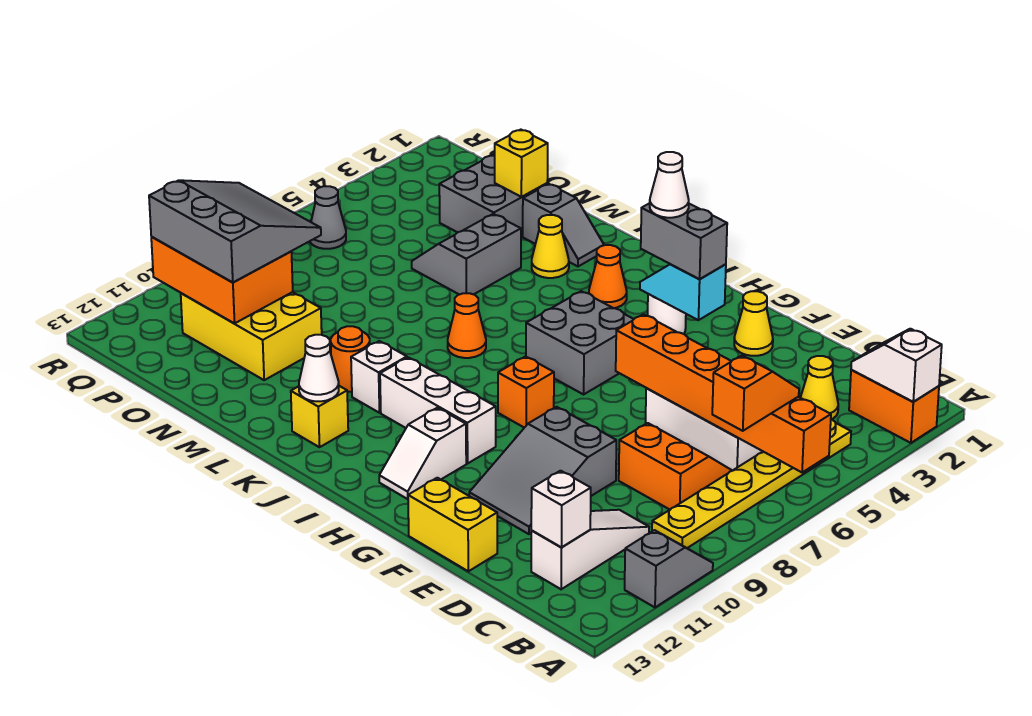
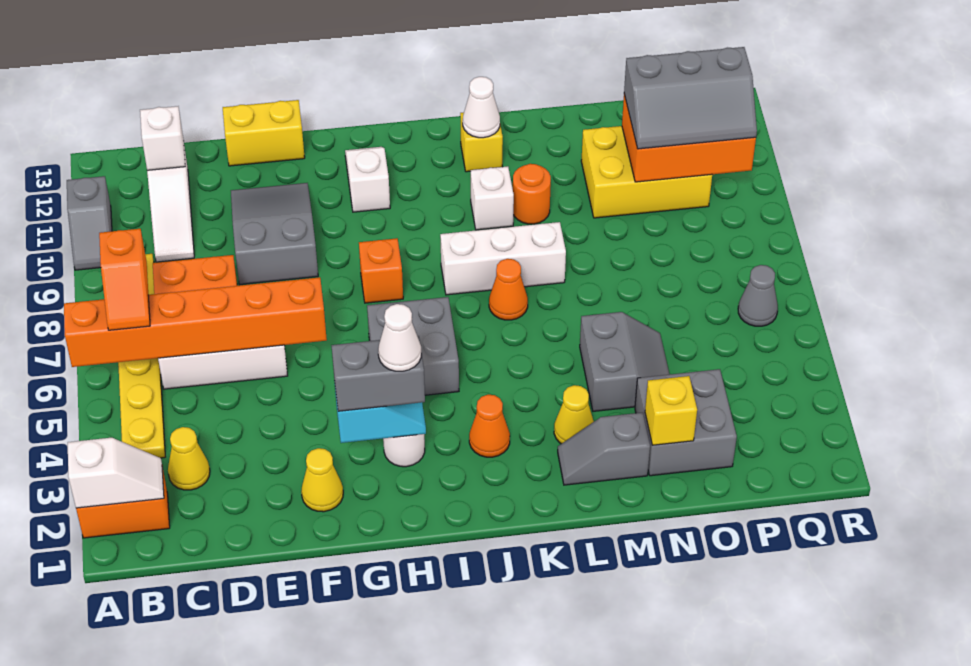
white 1x3 brick [380,357,496,463] -> white 1x3 brick moved to [440,222,566,295]
grey 3x3 slope [149,180,321,283] -> grey 2x3 slope [624,47,757,149]

